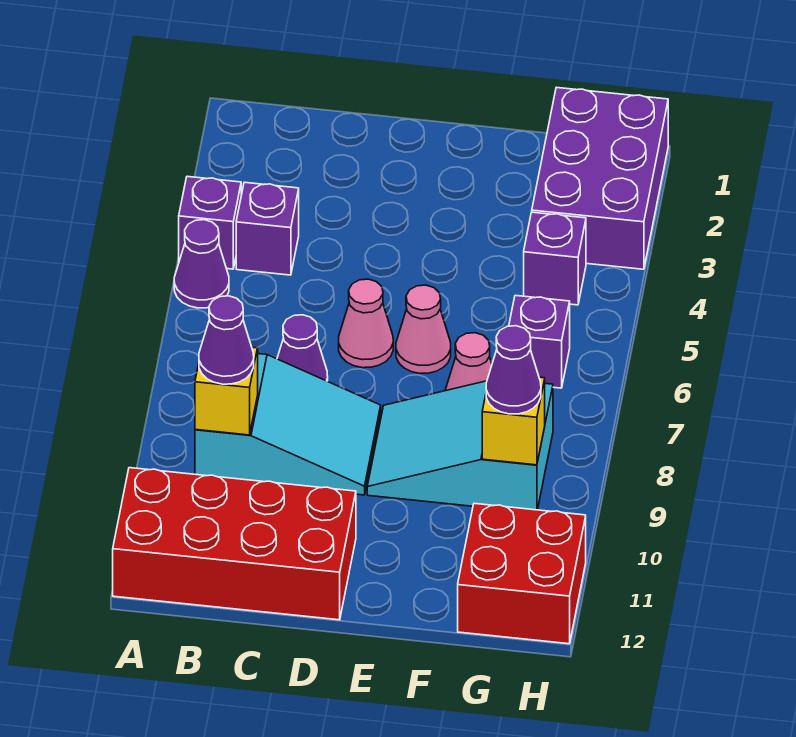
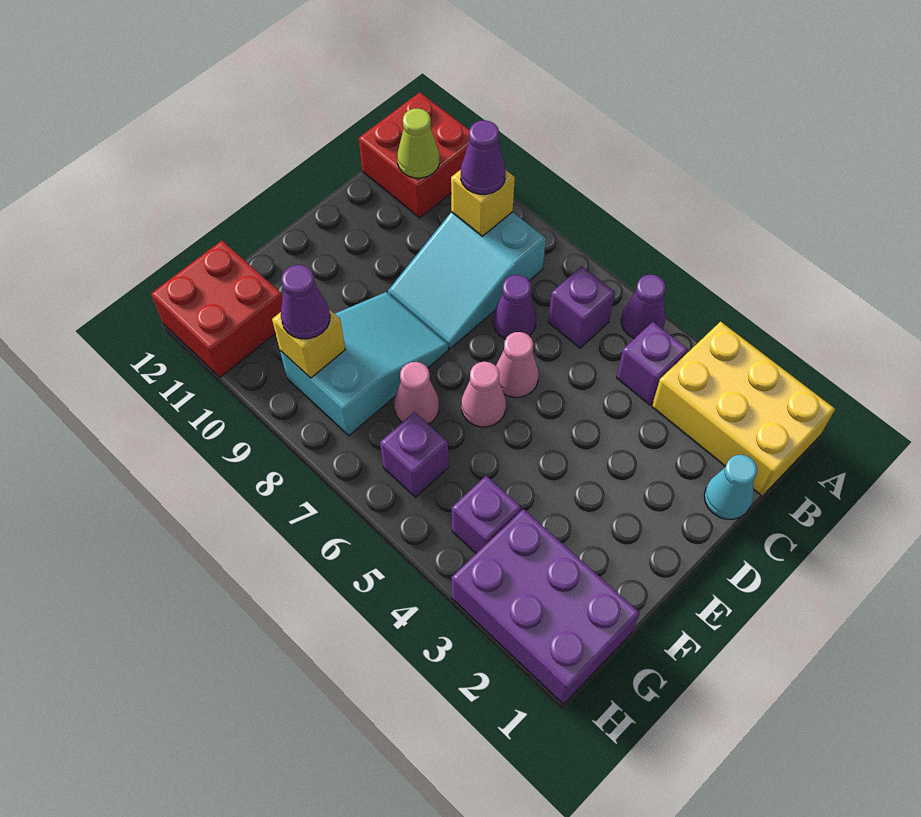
none -> yellow 2x3 brick [652,322,835,496]
purple 1x1 brick [179,176,241,269] -> purple 1x1 brick moved to [548,266,615,348]
red 2x4 brick [113,468,356,620] -> red 2x2 brick [359,92,469,218]
none -> lime 1x1 cone [397,108,439,178]
none -> cyan 1x1 cone [704,455,757,519]

